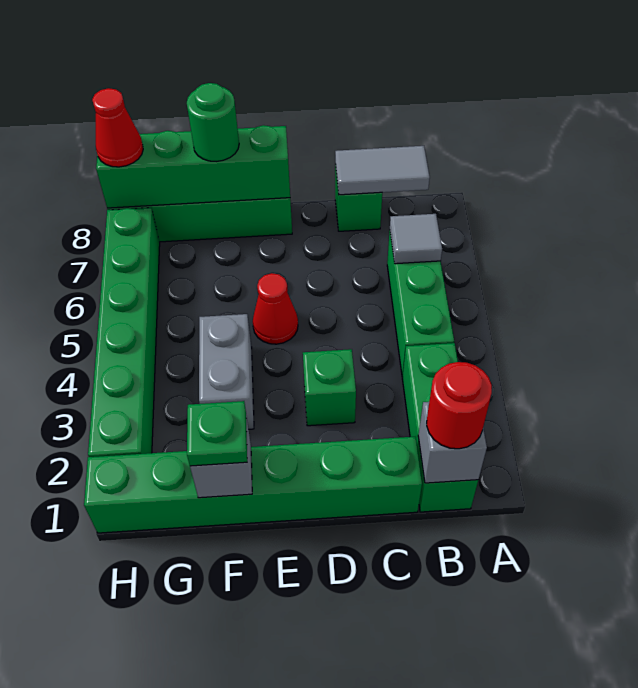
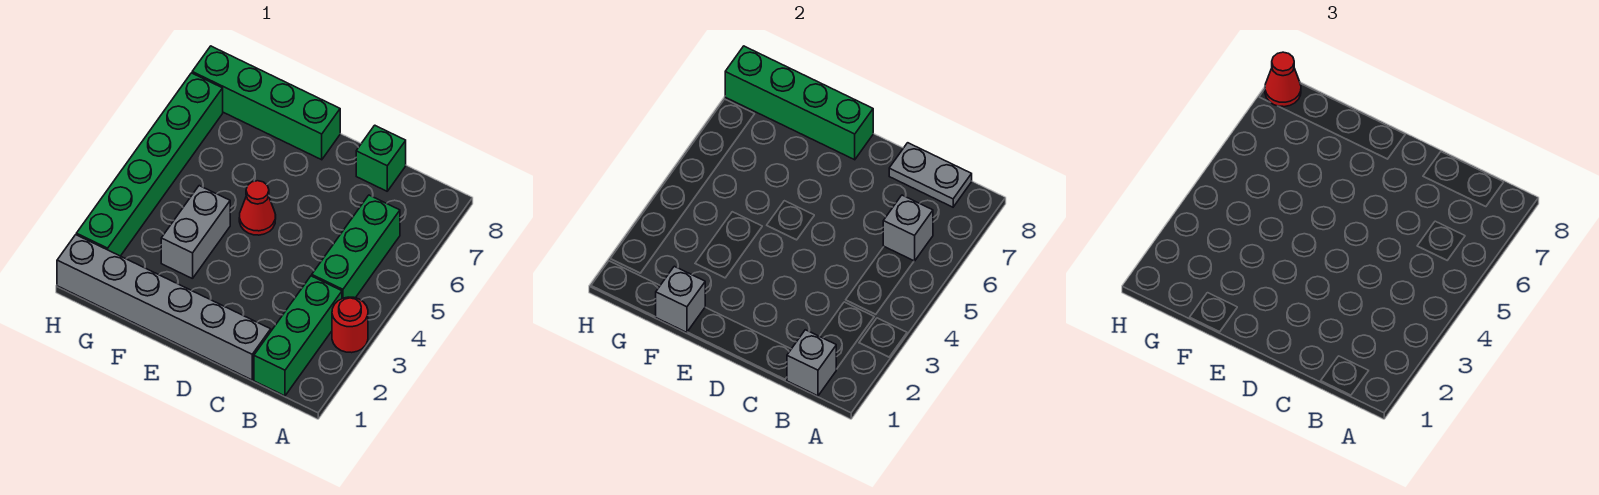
red 1x1 round brick [427,362,492,449] -> red 1x1 round brick moved to [332,297,368,353]
grey 1x1 tile [390,214,442,264] -> grey 1x1 brick [883,195,933,261]
grey 1x2 tile [335,146,430,195] -> grey 1x2 plate [889,143,972,207]
green 1x6 brick [84,437,422,533] -> grey 1x6 brick [57,235,271,380]
green 1x1 brick [303,349,356,426] -> none
green 1x1 plate [187,401,247,466] -> none
green 1x1 round brick [187,83,239,161] -> none

